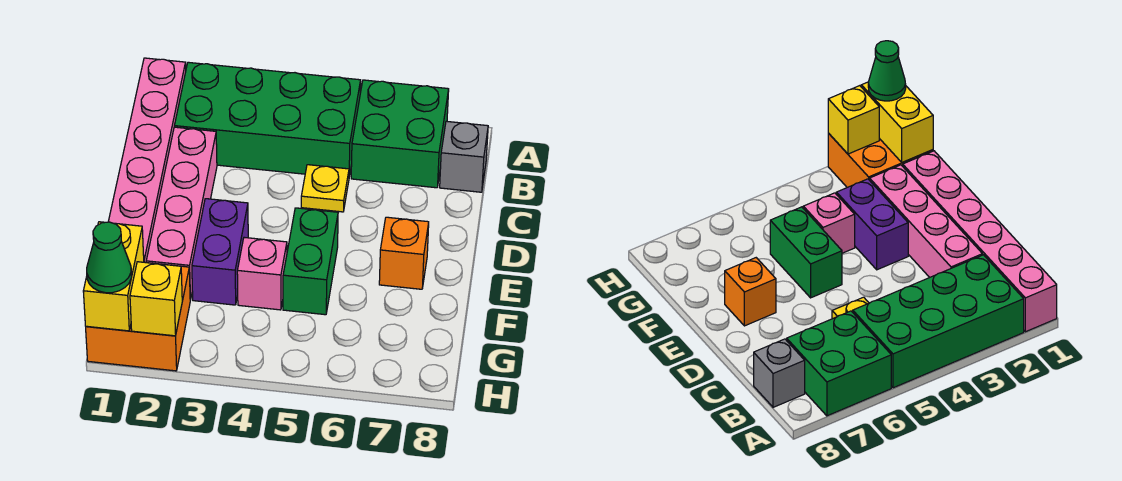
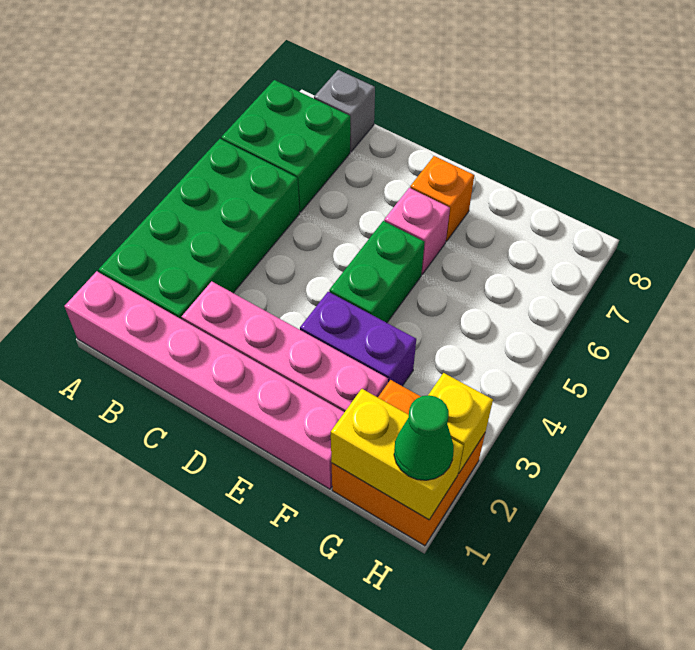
yellow 1x1 plate [301,165,349,212] -> none
green 1x2 brick [283,208,338,315] -> green 1x2 brick turned to [329,221,425,323]
pink 1x1 brick [237,237,287,310] -> pink 1x1 brick moved to [384,188,450,274]

